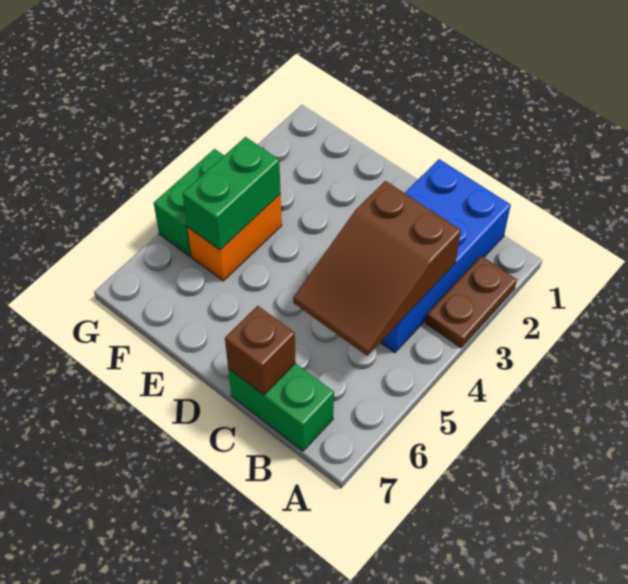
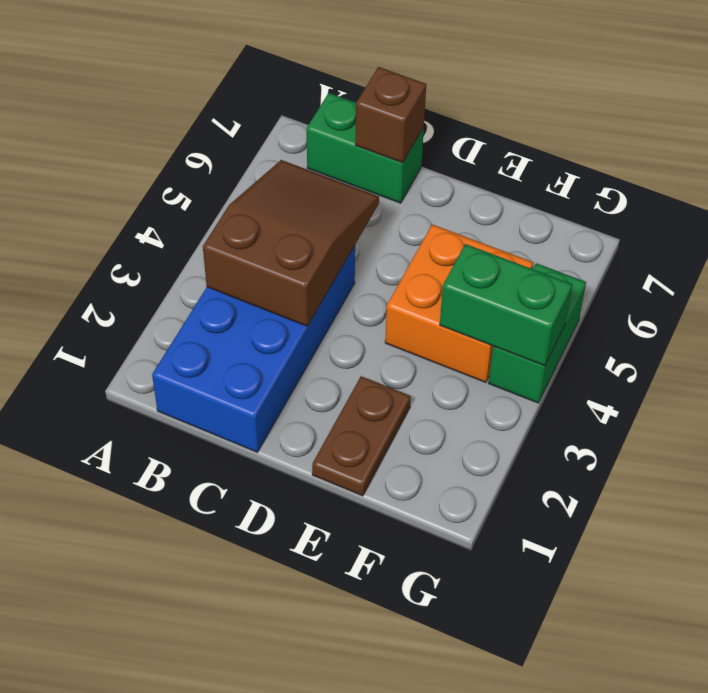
brown 1x2 plate [426,256,517,348] -> brown 1x2 plate moved to [312,376,411,496]
orange 1x2 brick [187,194,282,281] -> orange 2x2 brick [385,224,533,382]
green 1x2 brick [182,137,281,250] -> green 1x2 brick turned to [440,244,572,366]

